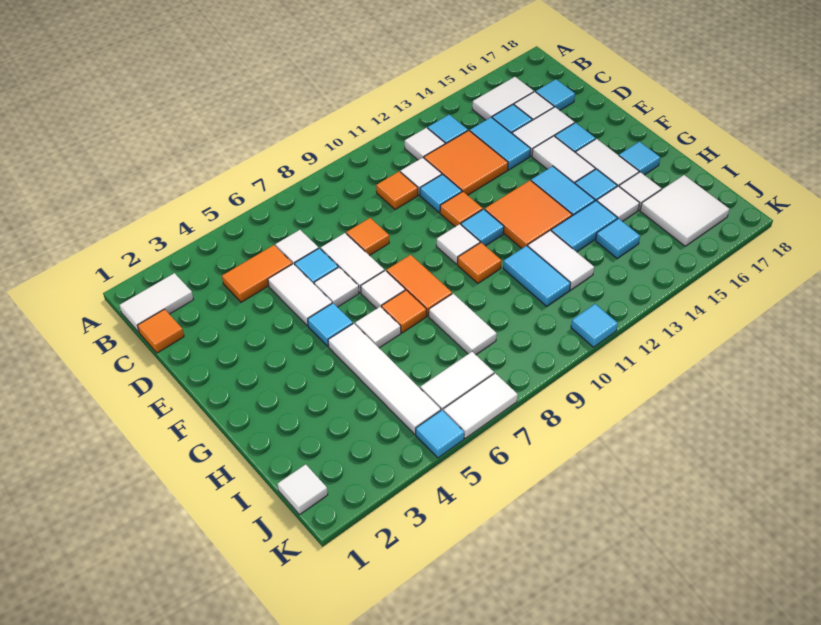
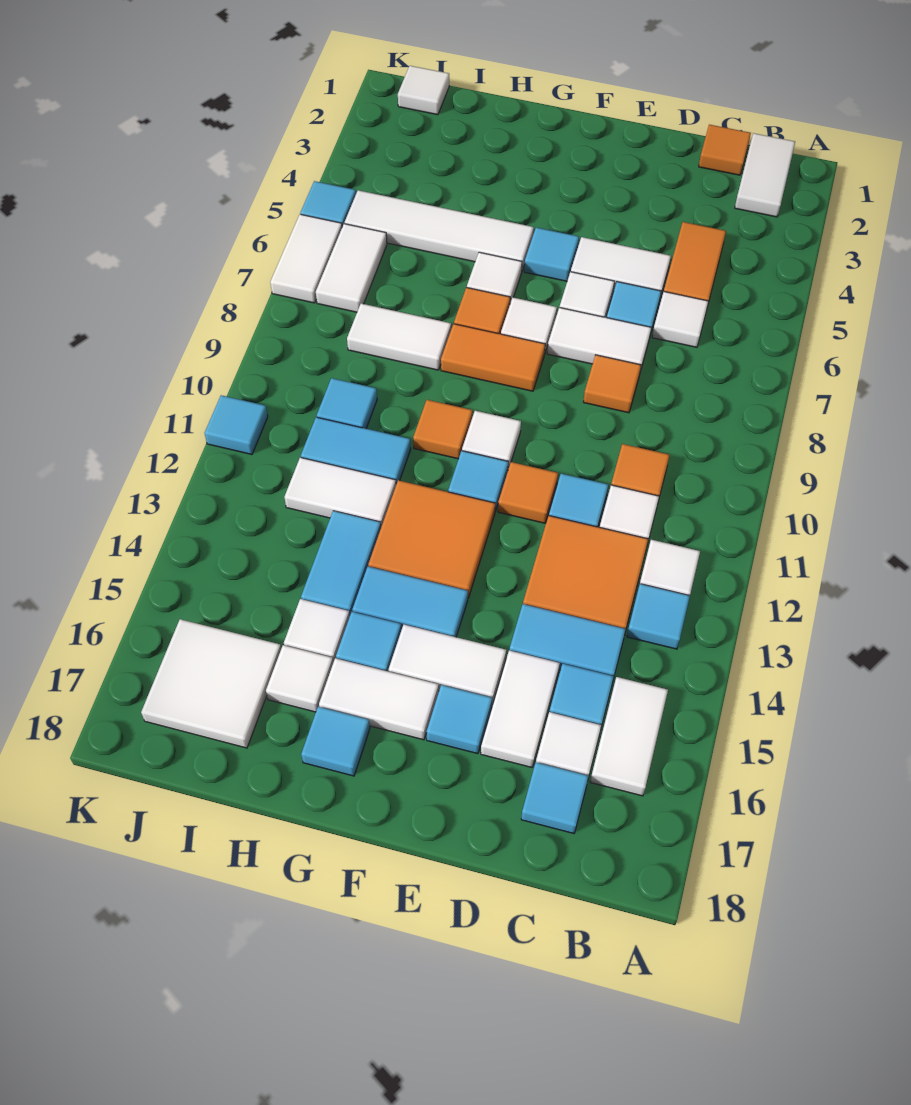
cyan 1x1 tile [596,218,640,258] -> cyan 1x1 tile moved to [317,378,377,428]

